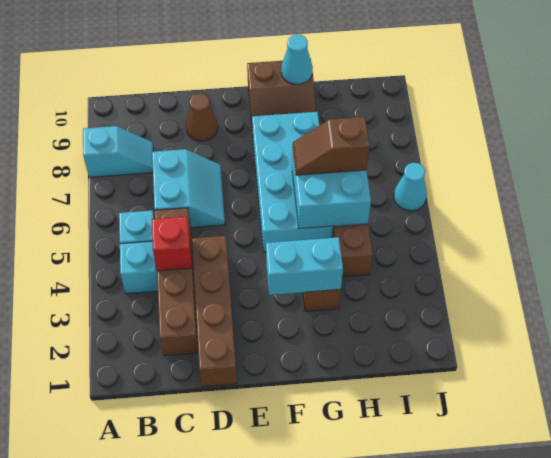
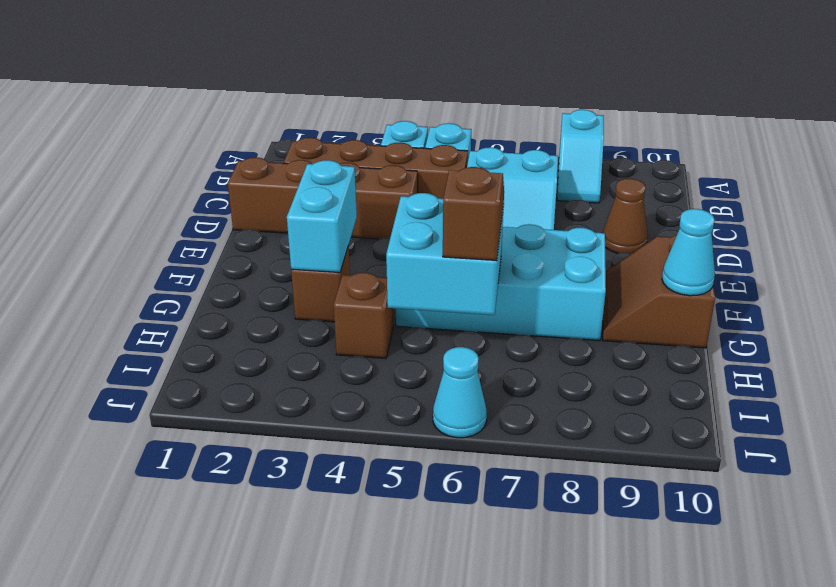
red 1x1 brick [152,217,192,271] -> none

